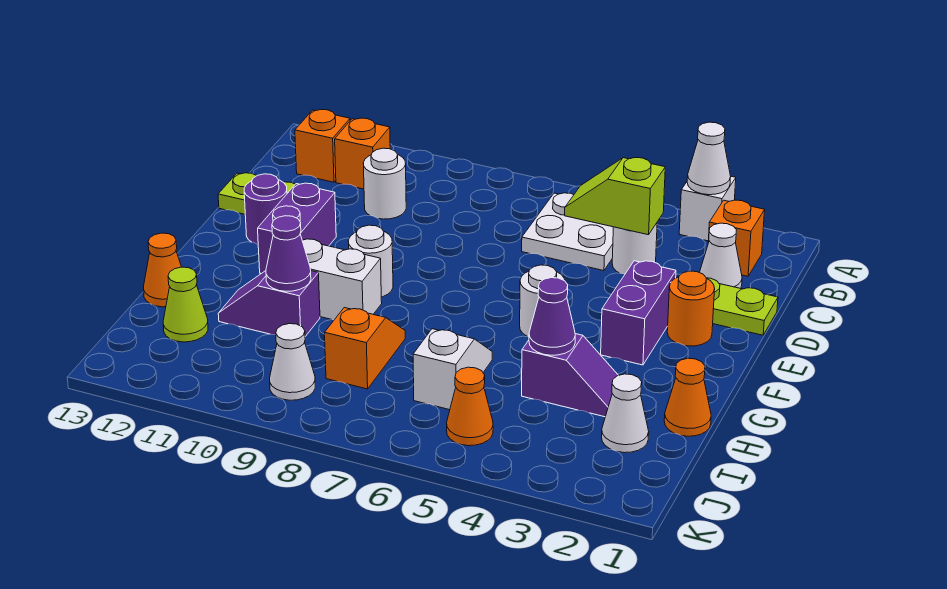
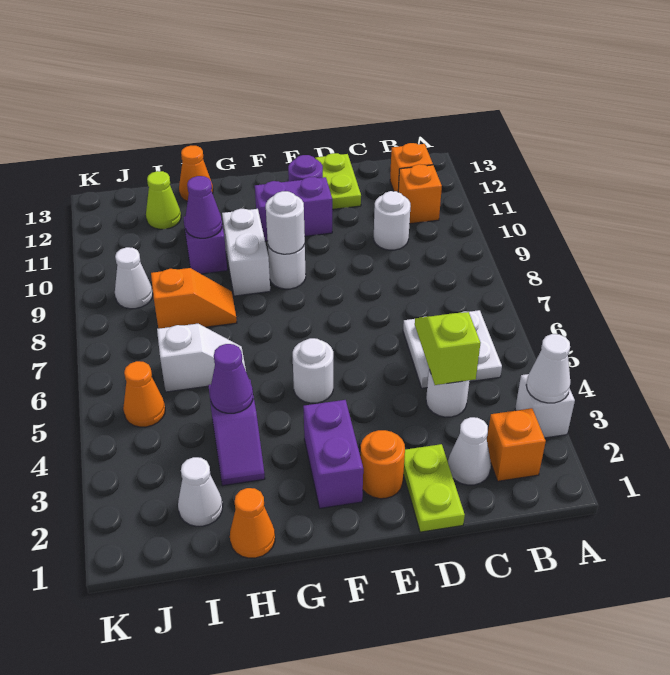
purple 1x2 brick [601,261,676,365] -> purple 1x2 brick turned to [303,400,363,508]
none -> white 1x1 round brick [266,191,305,254]

